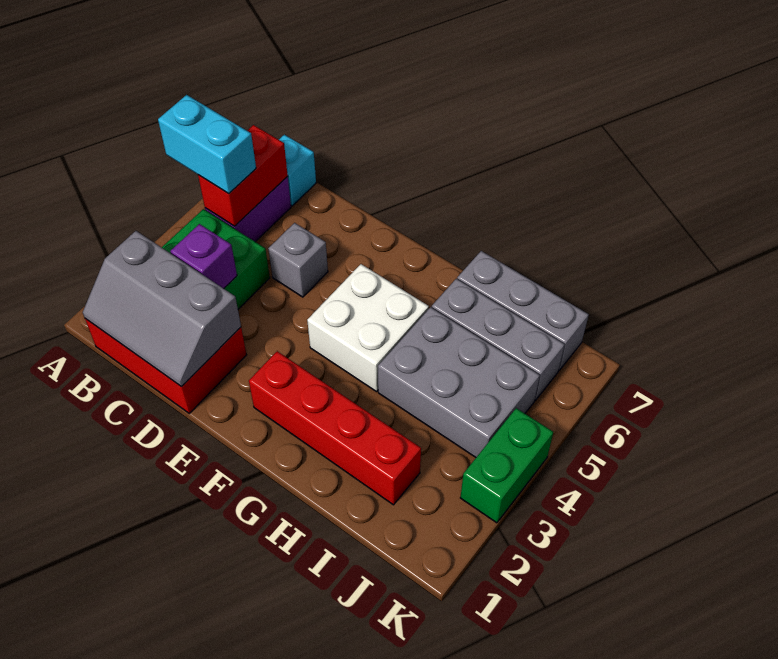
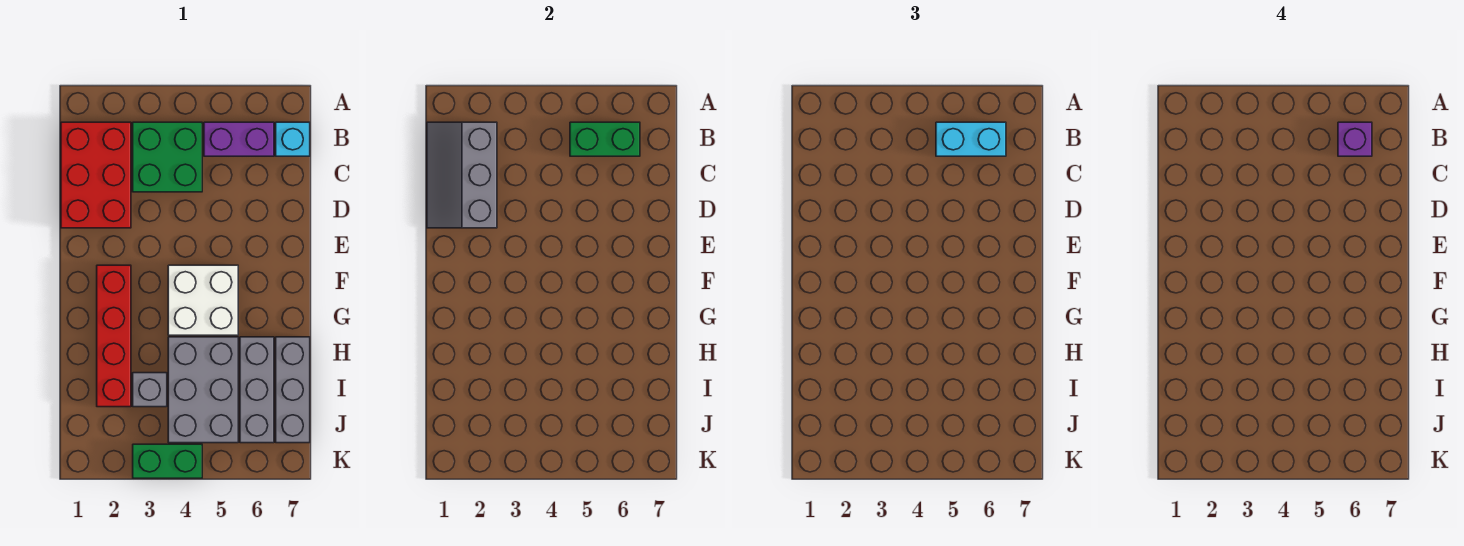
cyan 1x2 brick [158,95,256,194] -> cyan 1x2 brick turned to [936,122,1006,156]
red 1x2 brick [198,125,288,226] -> green 1x2 brick [570,122,640,156]
purple 1x1 brick [170,224,237,288] -> purple 1x1 brick moved to [1338,122,1372,156]
grey 1x1 brick [268,223,328,297] -> grey 1x1 brick moved to [133,373,167,407]

